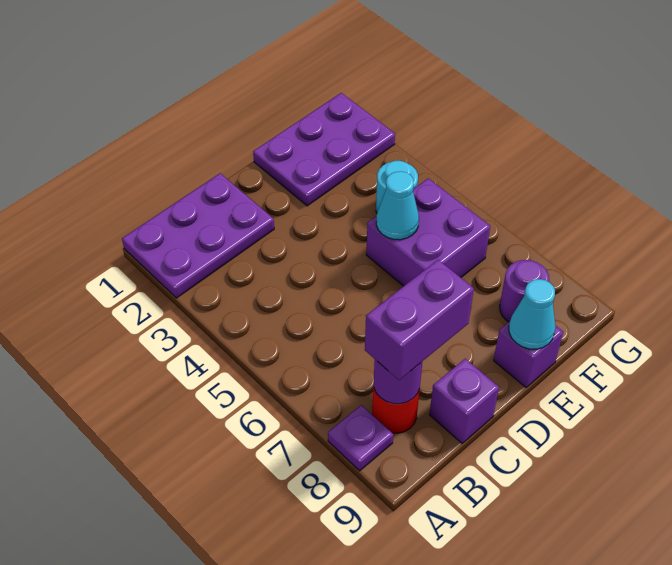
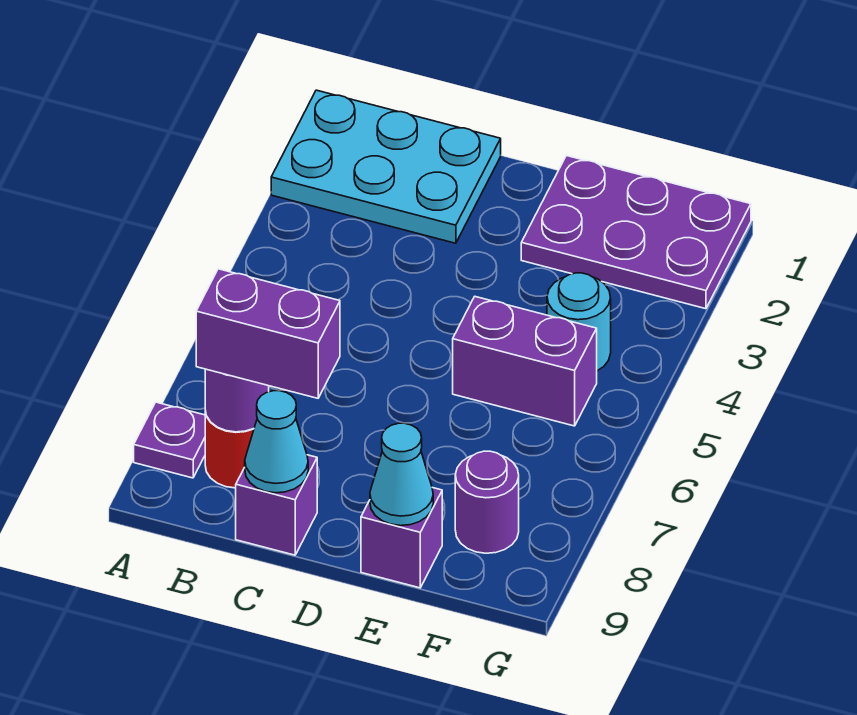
purple 2x3 plate [122,173,274,298] -> cyan 2x3 plate [271,90,501,243]
purple 2x2 brick [366,178,490,286] -> purple 1x2 brick [453,297,597,426]
cyan 1x1 cone [376,171,419,240] -> cyan 1x1 cone moved to [245,391,308,493]

